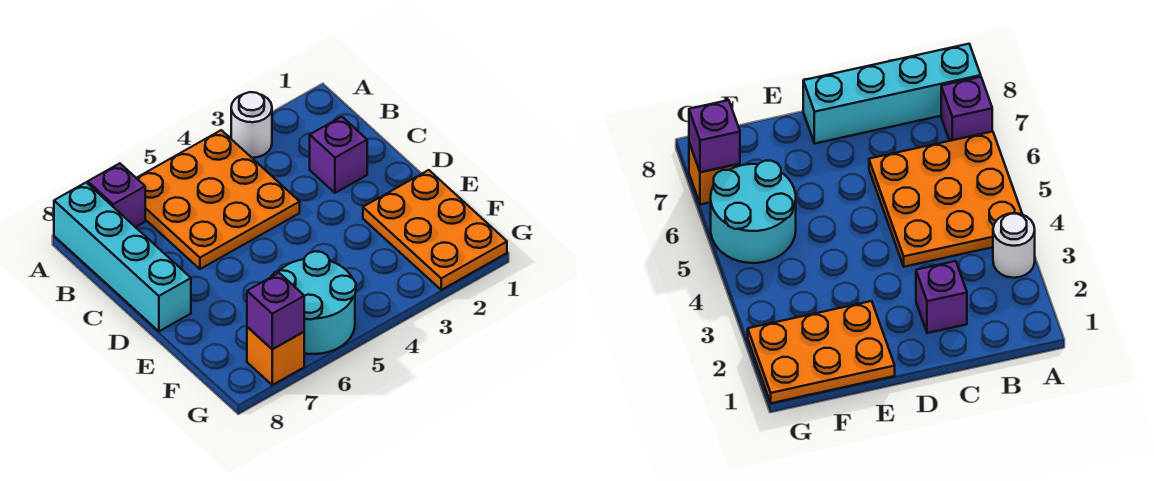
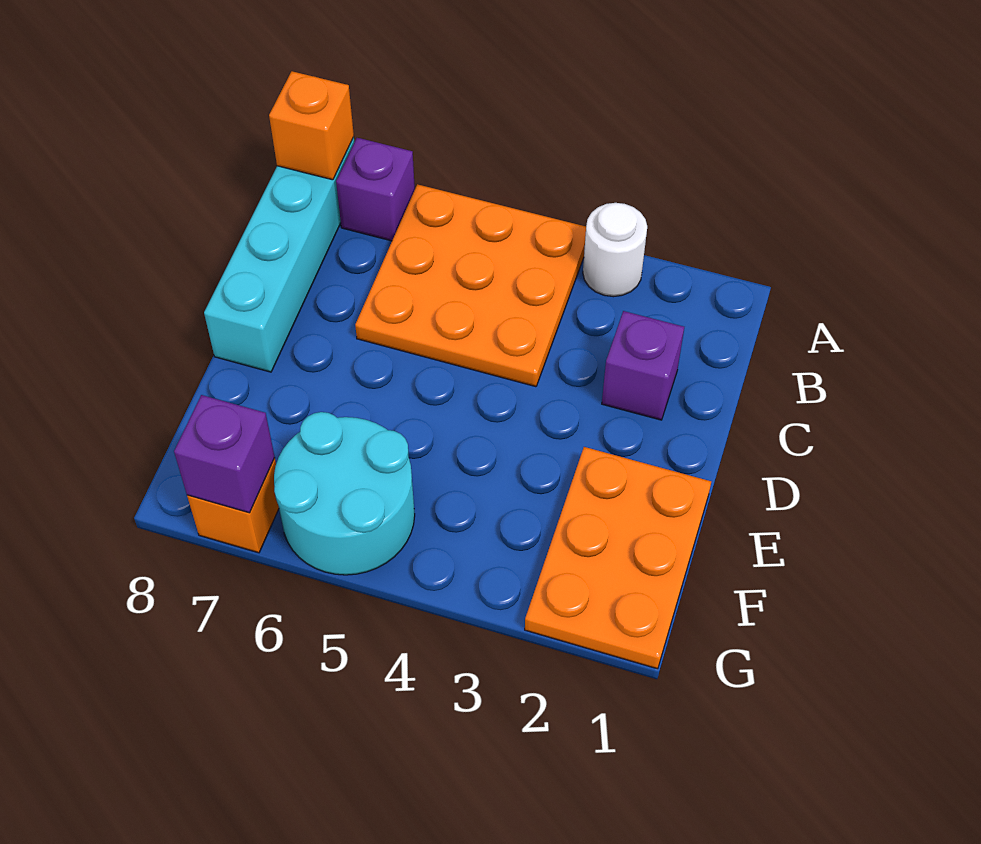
none -> orange 1x1 brick [269,71,354,180]

